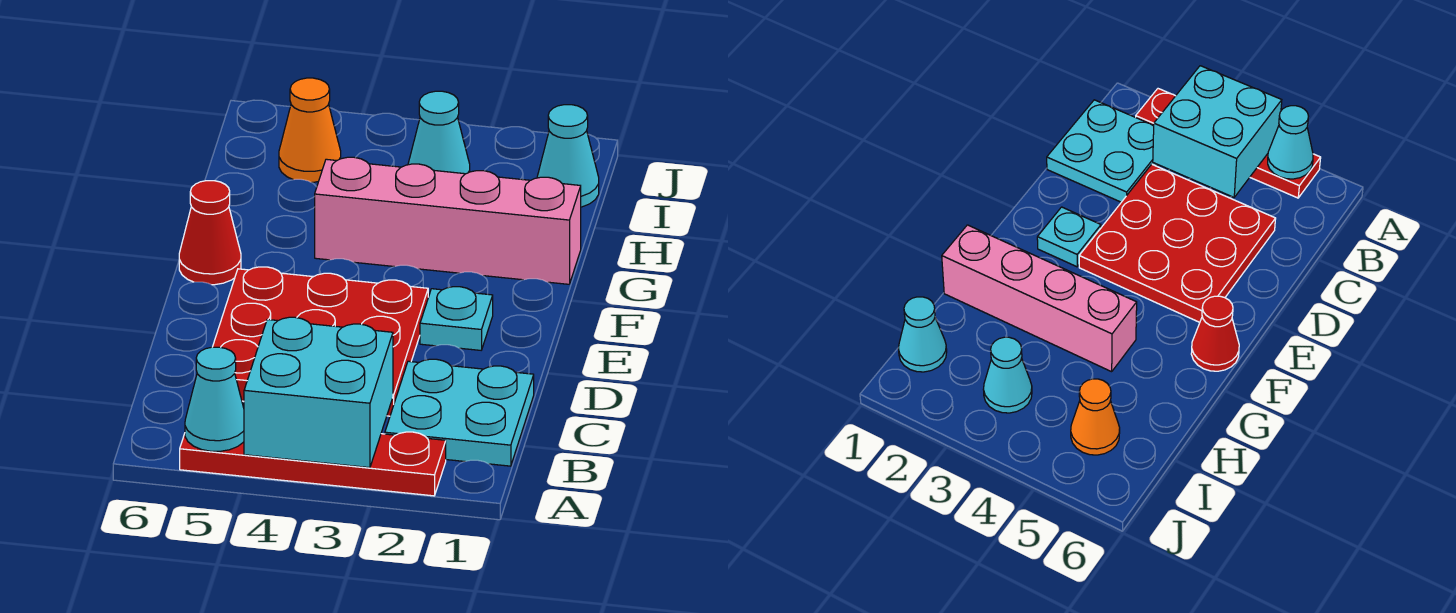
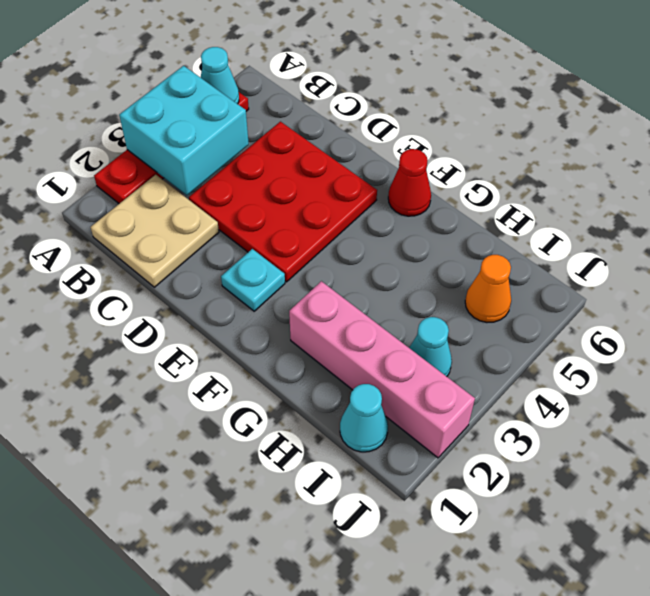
cyan 2x2 plate [385,359,534,466] -> tan 2x2 plate [90,175,219,287]
pink 1x4 brick [315,157,581,284] -> pink 1x4 brick turned to [289,281,475,458]

